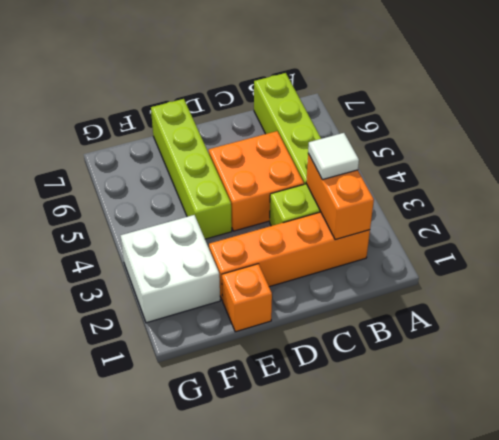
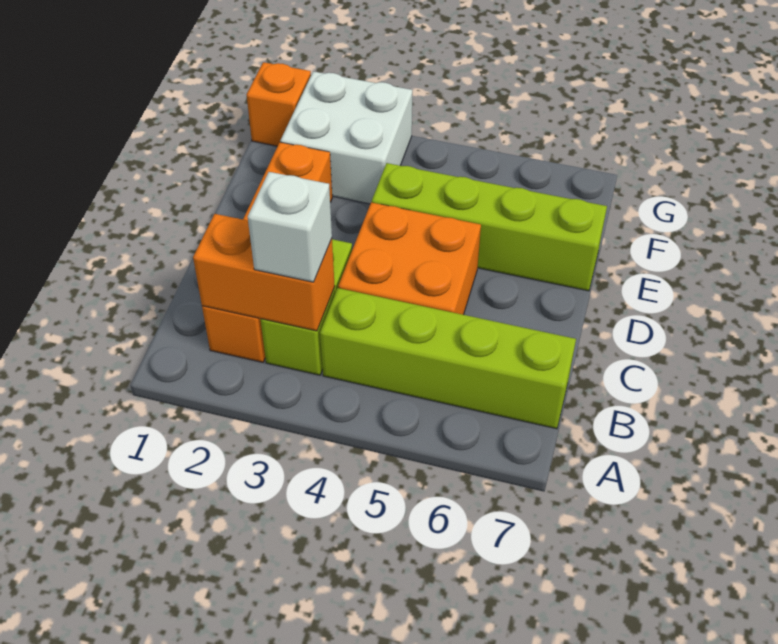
white 1x1 tile [308,133,359,180] -> white 1x1 brick [248,172,332,282]
orange 1x1 brick [222,264,272,332] -> orange 1x1 brick moved to [247,62,311,146]

